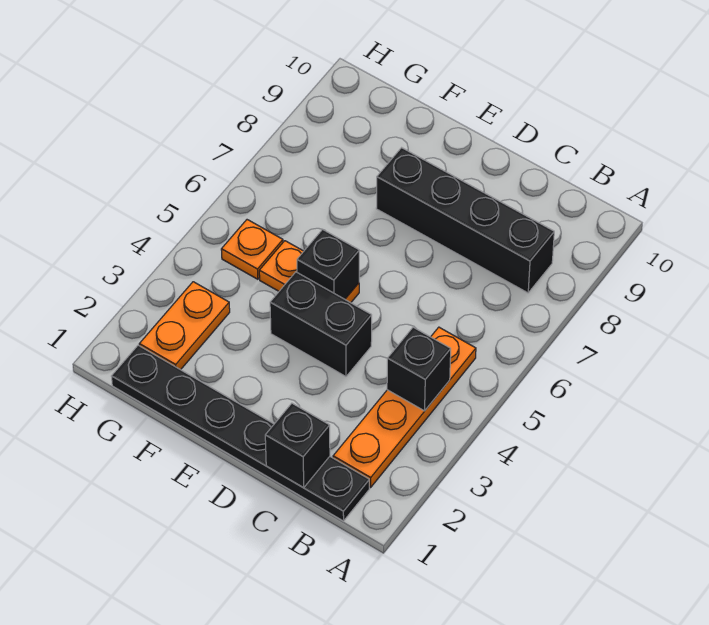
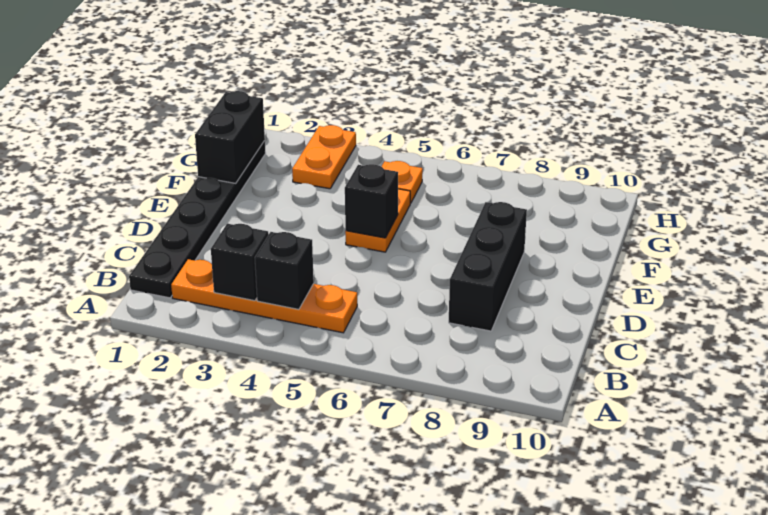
black 1x4 brick [376,148,554,293] -> black 1x3 brick [449,202,527,331]
black 1x1 brick [265,403,330,488] -> black 1x1 brick moved to [211,224,269,301]
black 1x2 brick [270,272,372,376] -> black 1x2 brick moved to [195,91,265,183]
orange 1x2 plate [139,282,230,370] -> orange 1x2 plate turned to [292,125,356,189]

